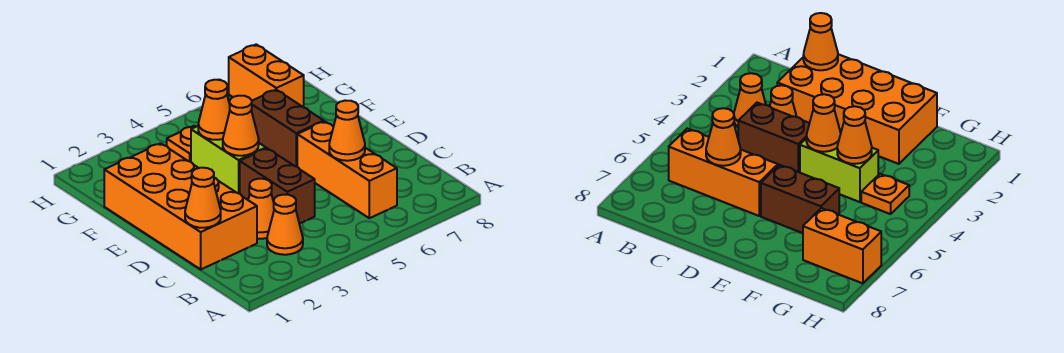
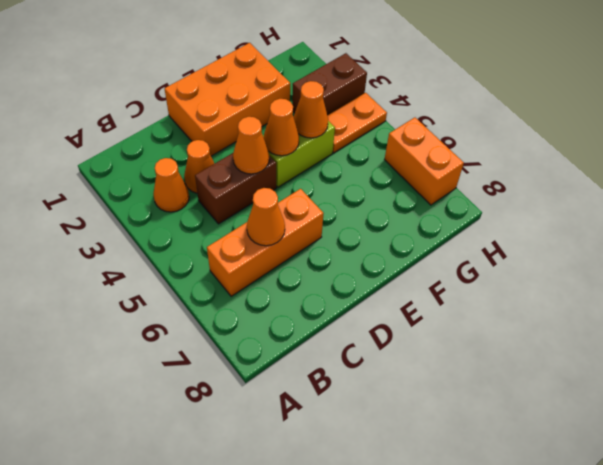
orange 2x4 brick [104,143,257,269] -> orange 2x3 brick [165,43,290,156]
orange 1x1 cone [185,168,221,228] -> orange 1x1 cone moved to [233,117,269,174]
brown 1x2 brick [251,90,324,167] -> brown 1x2 brick moved to [292,53,367,115]
orange 1x1 plate [167,126,195,162] -> orange 1x2 plate [327,93,387,153]
orange 1x2 brick [229,44,304,107] -> orange 1x2 brick turned to [385,118,464,205]

